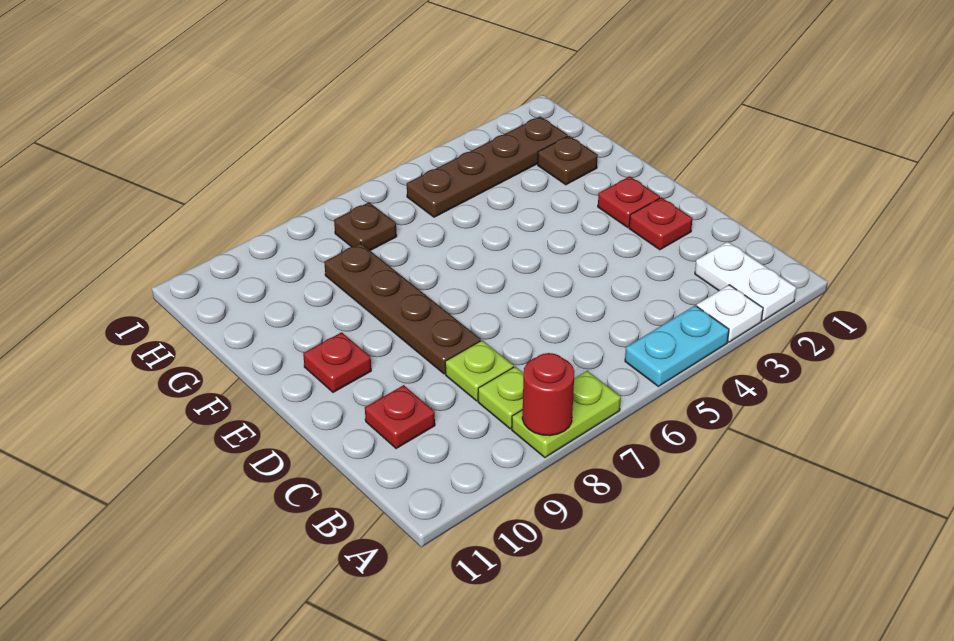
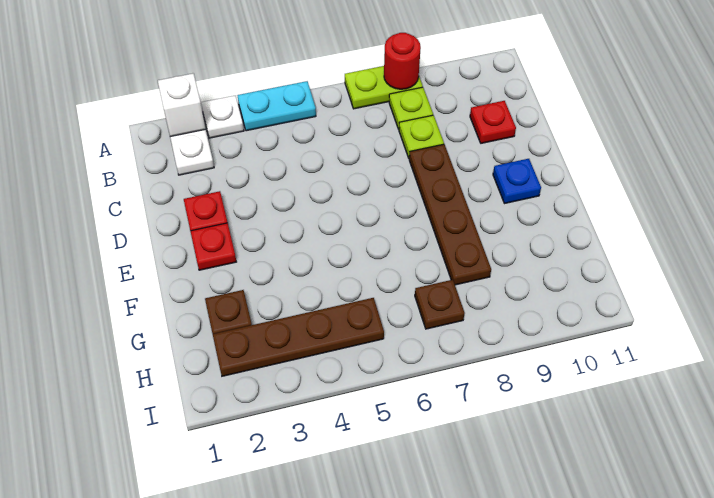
none -> white 1x1 brick [158,73,205,137]
red 1x1 plate [303,332,371,392] -> blue 1x1 plate [493,159,541,204]

